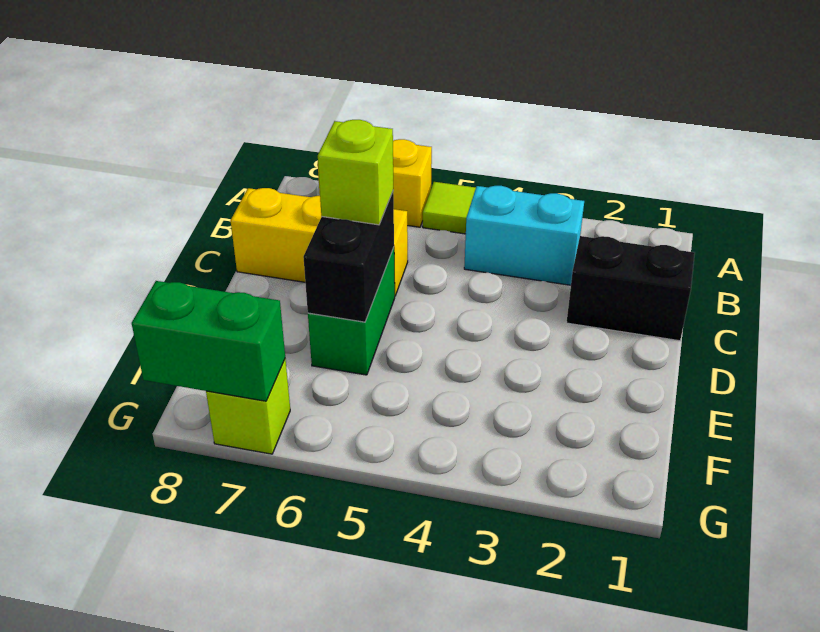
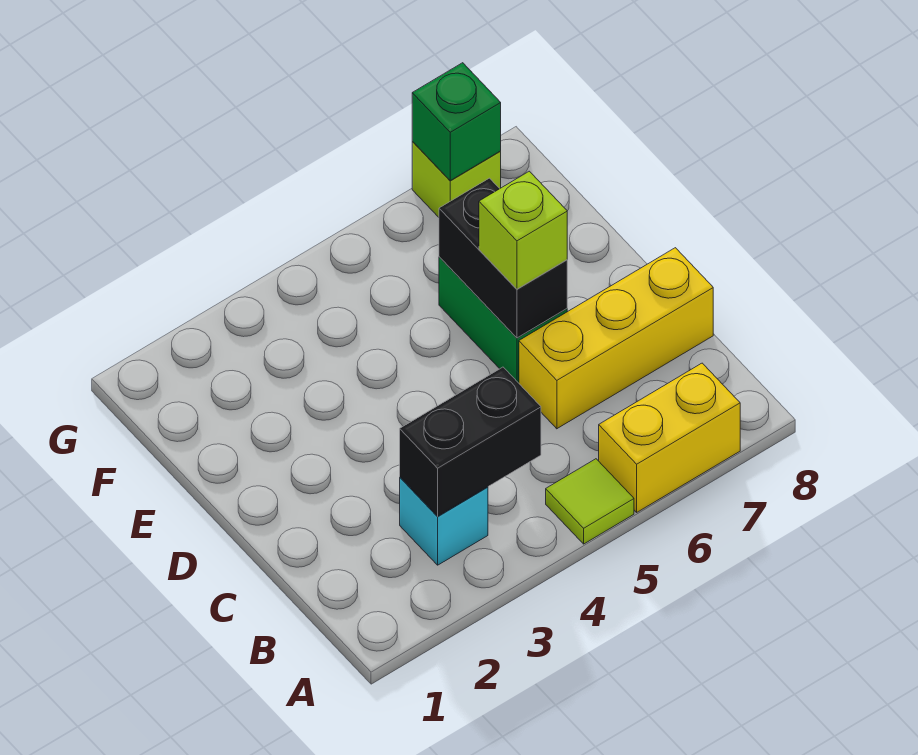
cyan 1x2 brick [464,186,584,285] -> cyan 1x1 brick [400,478,488,565]
black 1x2 brick [567,236,695,341] -> black 1x2 brick moved to [400,367,541,517]
green 1x2 brick [132,281,285,401] -> green 1x1 brick [412,63,501,181]

